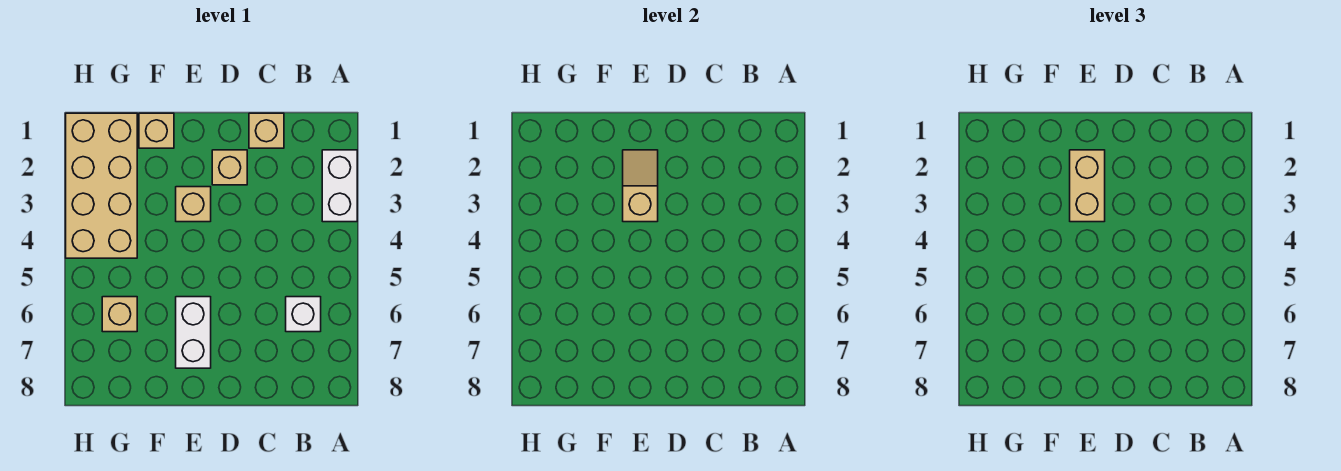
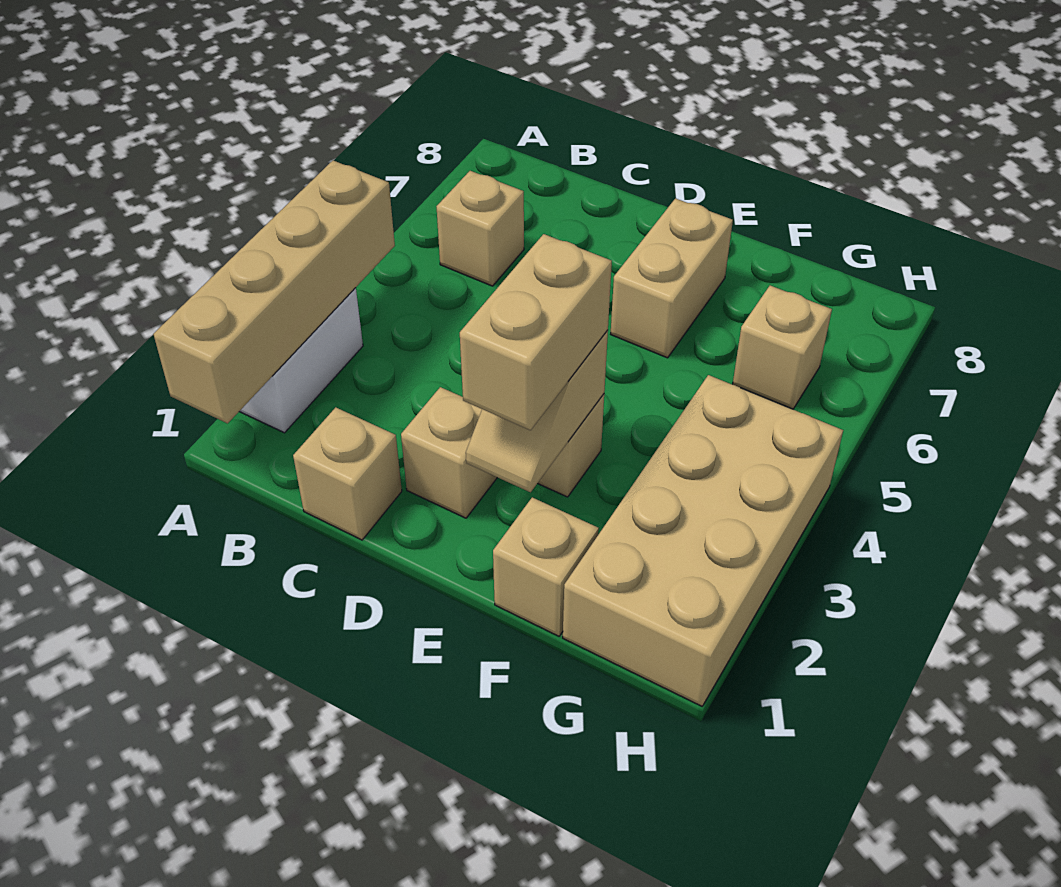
none -> tan 1x4 brick [153,161,395,423]
white 1x1 brick [286,297,321,332] -> tan 1x1 brick [436,171,524,286]
white 1x2 brick [176,297,211,368] -> tan 1x2 brick [611,198,733,358]

